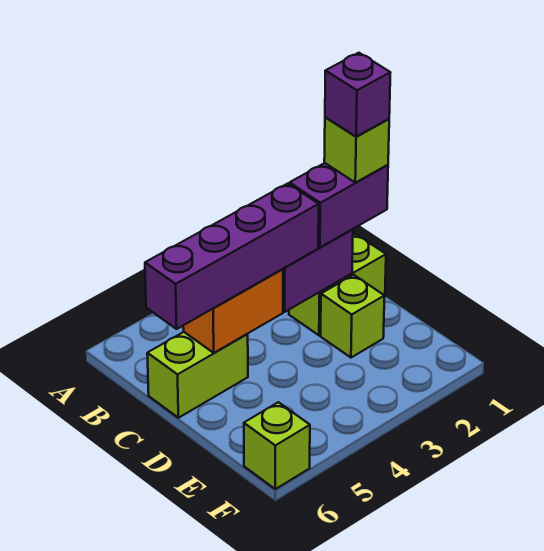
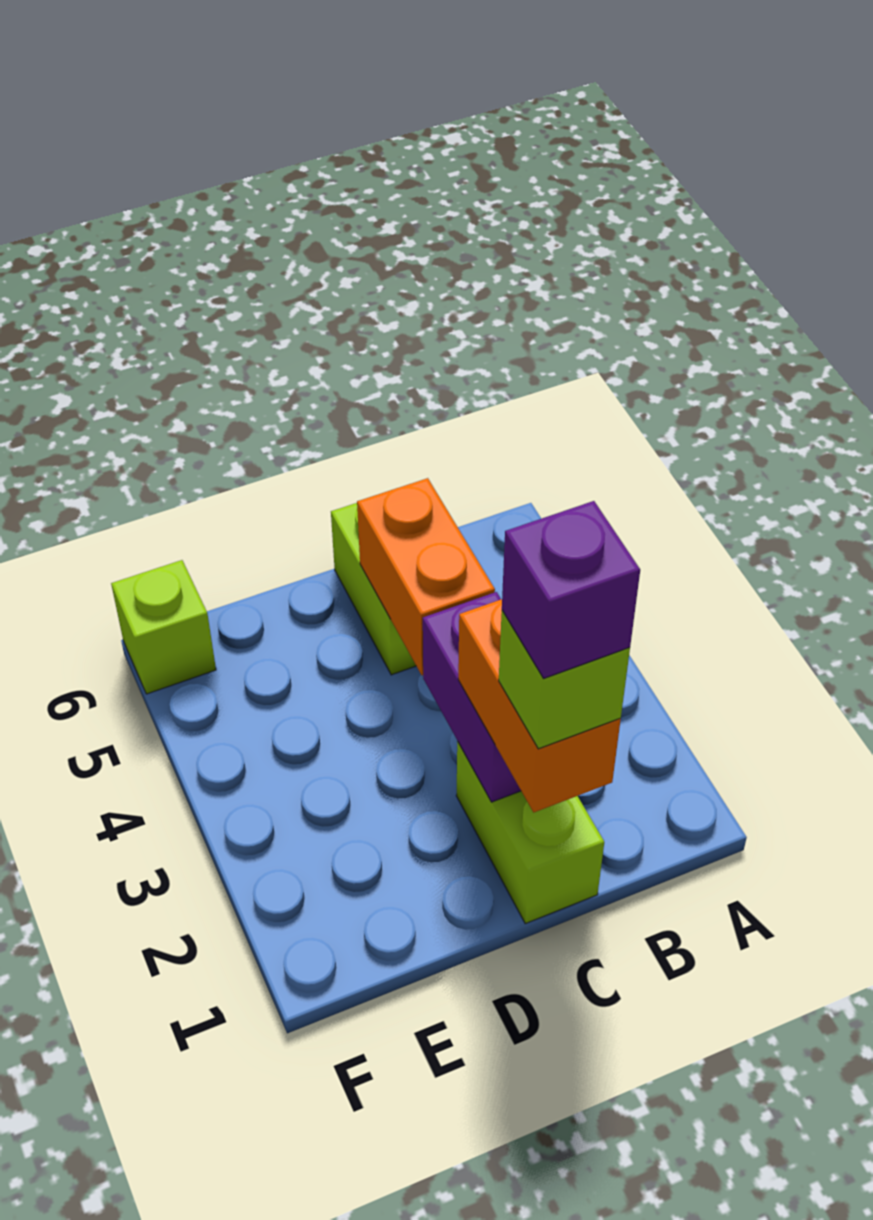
purple 1x2 brick [290,163,388,248] -> orange 1x2 brick [458,599,621,812]
purple 1x4 brick [145,184,319,329] -> none
lime 1x1 brick [321,275,384,358] -> none

